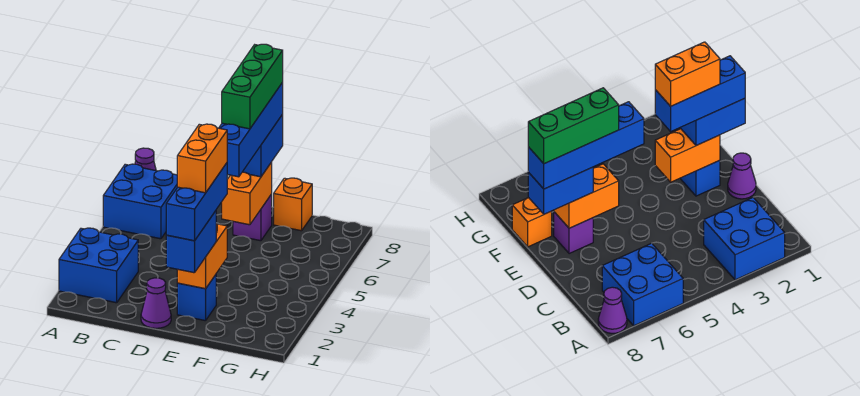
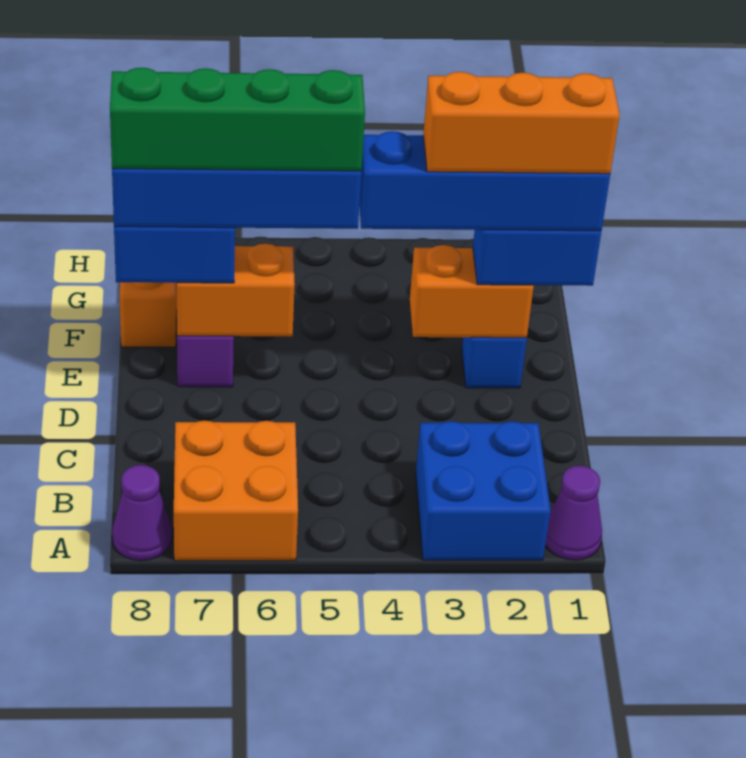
blue 2x2 brick [103,164,178,239] -> orange 2x2 brick [174,421,298,561]
purple 1x1 cone [141,278,171,328] -> purple 1x1 cone moved to [545,466,602,560]
blue 1x3 brick [166,163,227,241] -> blue 1x4 brick [359,131,610,231]
orange 1x2 brick [177,124,227,193] -> orange 1x3 brick [423,72,620,174]
green 1x3 brick [222,44,283,129] -> green 1x4 brick [110,68,365,171]

